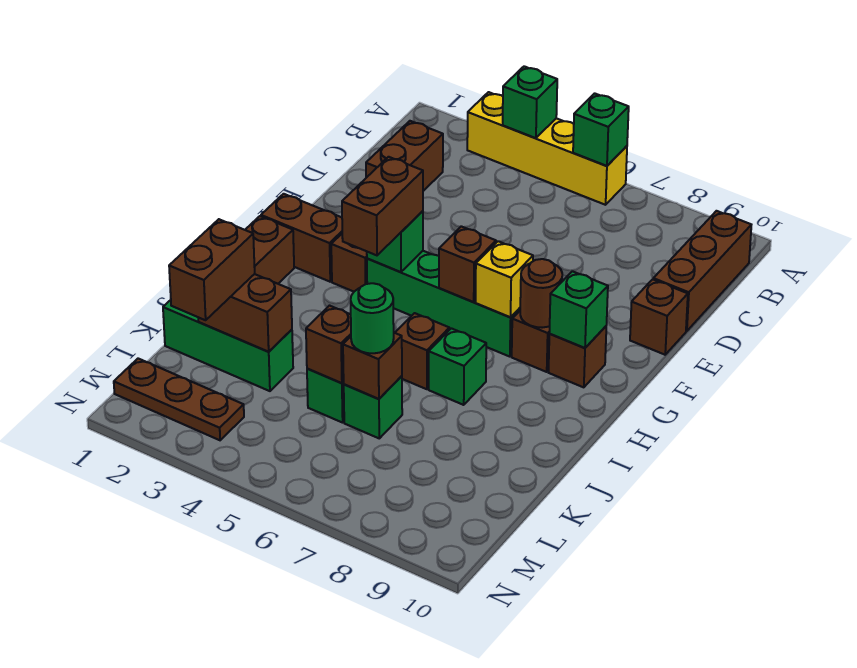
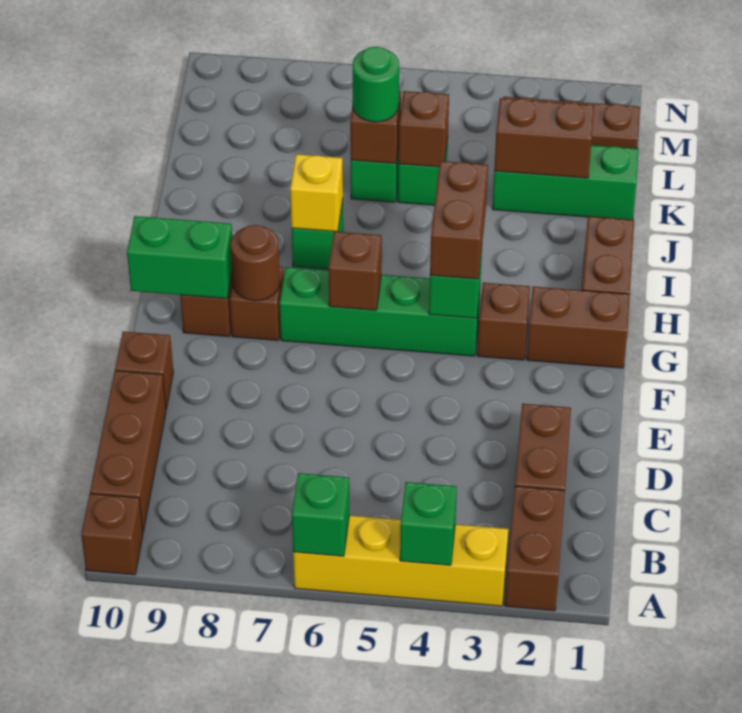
yellow 1x1 brick [476,241,533,317] -> yellow 1x1 brick moved to [290,154,343,232]
green 1x1 brick [549,271,608,348] -> green 1x2 brick [127,216,232,298]
brown 1x1 brick [395,313,449,389] -> brown 1x1 brick moved to [81,494,143,575]
brown 1x2 brick [169,219,255,320] -> brown 1x2 brick moved to [505,486,565,611]

